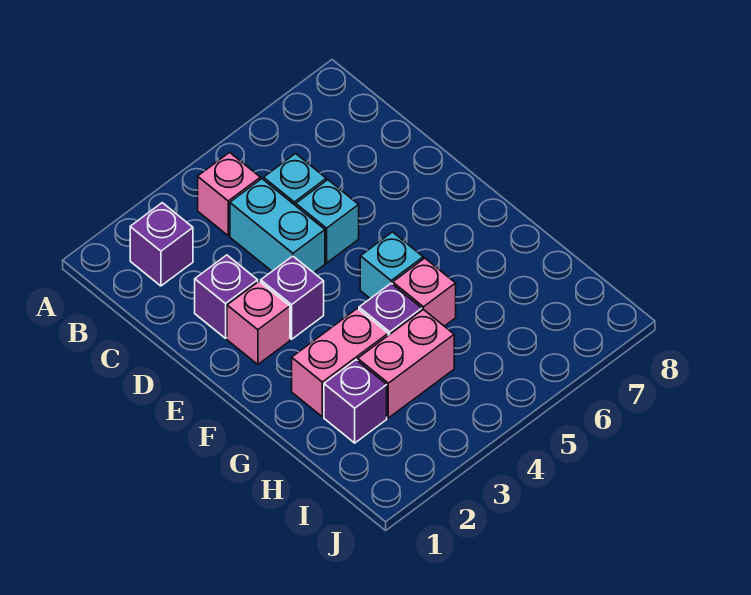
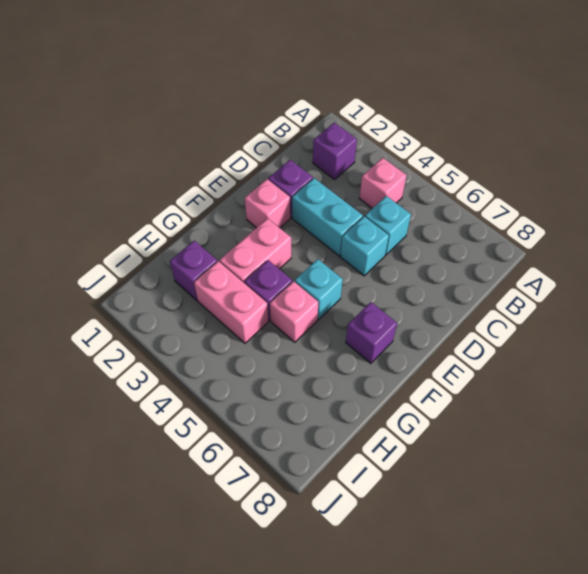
cyan 1x2 brick [230,179,325,273] -> cyan 1x2 brick turned to [292,178,363,256]
purple 1x1 brick [261,256,324,339] -> purple 1x1 brick moved to [346,302,397,363]
pink 1x2 brick [292,309,388,417] -> pink 1x2 brick turned to [220,218,291,283]

